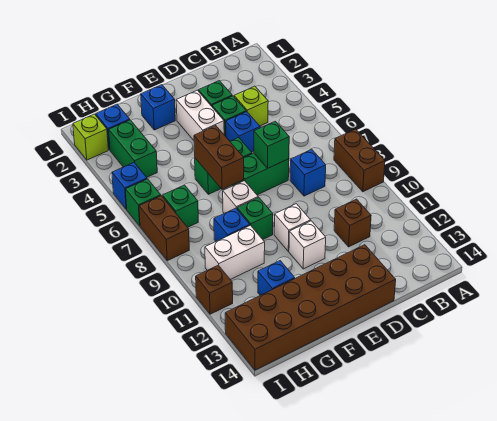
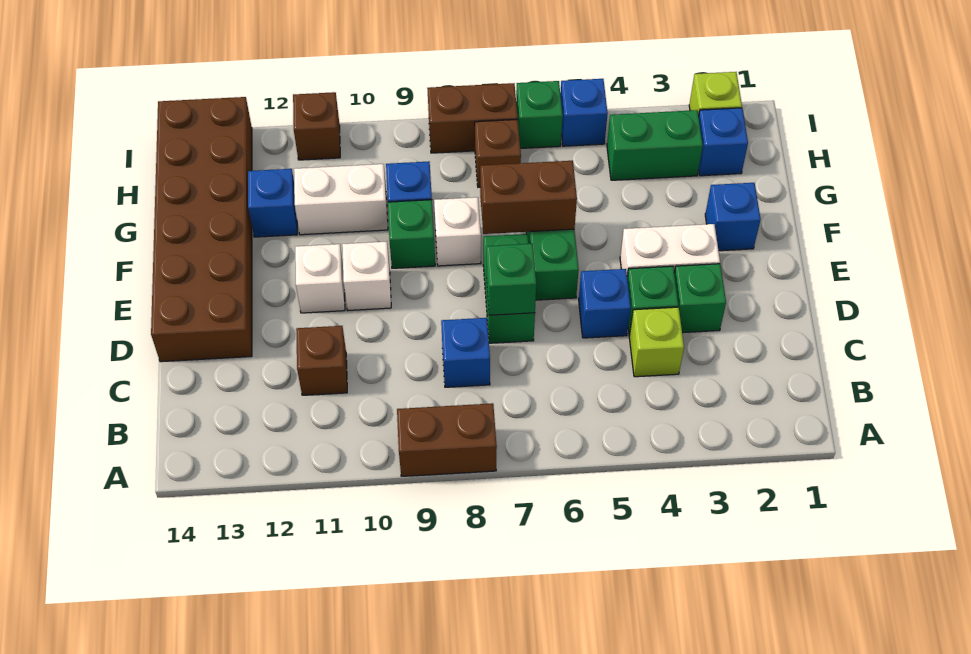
white 1x2 brick [205,225,265,280] -> white 1x2 brick turned to [294,164,388,235]
green 1x1 brick [163,185,198,227] -> brown 1x1 brick [475,119,521,187]

